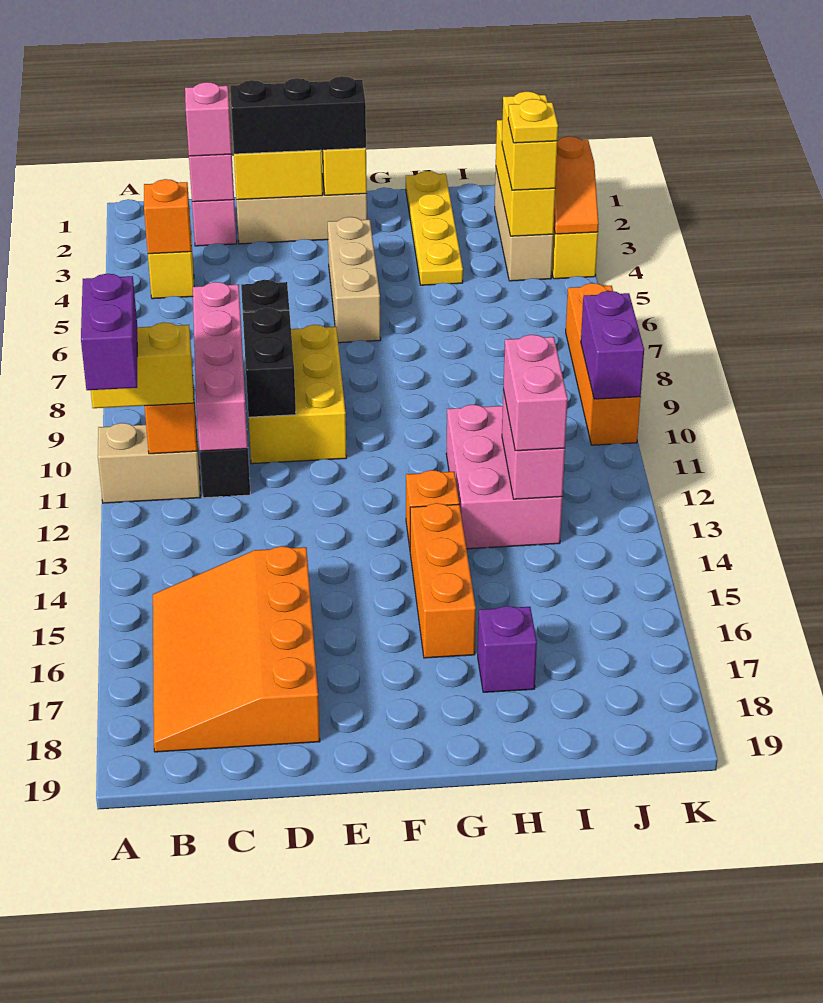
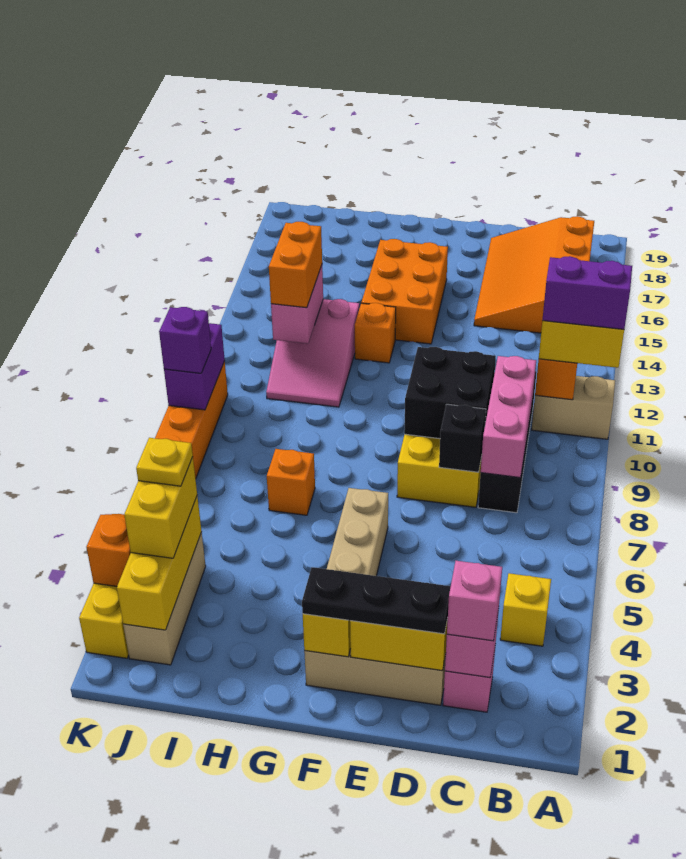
purple 1x2 brick [81,274,137,390] -> purple 1x2 brick turned to [542,256,632,329]
orange 1x1 brick [144,179,191,254] -> orange 1x1 brick moved to [267,449,315,515]
orange 3x4 slope [153,546,320,752] -> orange 3x4 slope turned to [474,216,594,333]
pink 1x4 brick [193,282,248,451] -> pink 1x3 brick [481,356,536,478]
black 1x3 brick [230,76,366,154] -> black 1x3 plate [302,567,451,634]
black 1x2 brick [243,308,296,417] -> black 2x2 brick [404,347,496,439]
orange 1x3 brick [410,503,476,658] -> orange 2x3 brick [361,239,448,344]
yellow 1x4 plate [406,171,463,285] -> none
pink 2x3 brick [446,405,562,549] -> pink 2x3 slope [266,299,359,407]
purple 1x1 brick [478,606,537,692] -> purple 1x1 brick moved to [159,307,211,373]
pink 1x2 brick [503,335,568,451] -> orange 1x2 brick [269,222,322,308]

